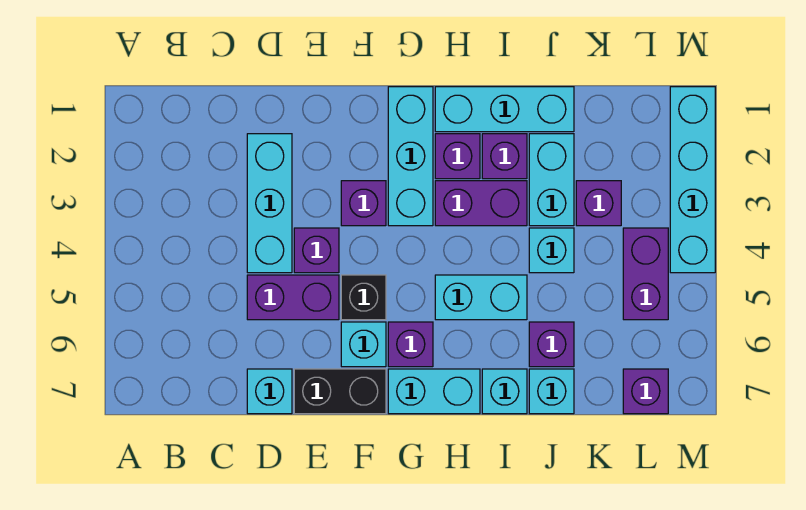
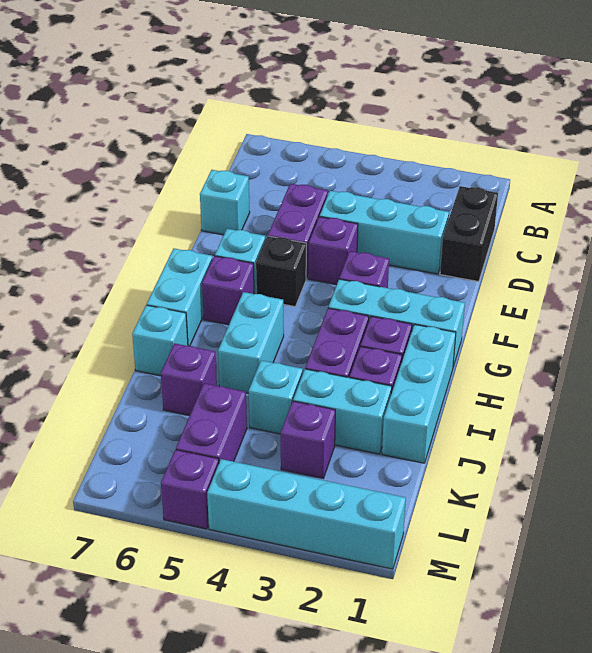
black 1x2 brick [294,369,386,414] -> black 1x2 brick moved to [440,186,498,282]
cyan 1x1 brick [529,369,574,414] -> none
purple 1x2 brick [623,228,668,320] -> purple 1x2 brick turned to [176,383,247,462]
purple 1x1 brick [623,369,668,414] -> purple 1x1 brick moved to [161,450,219,529]

